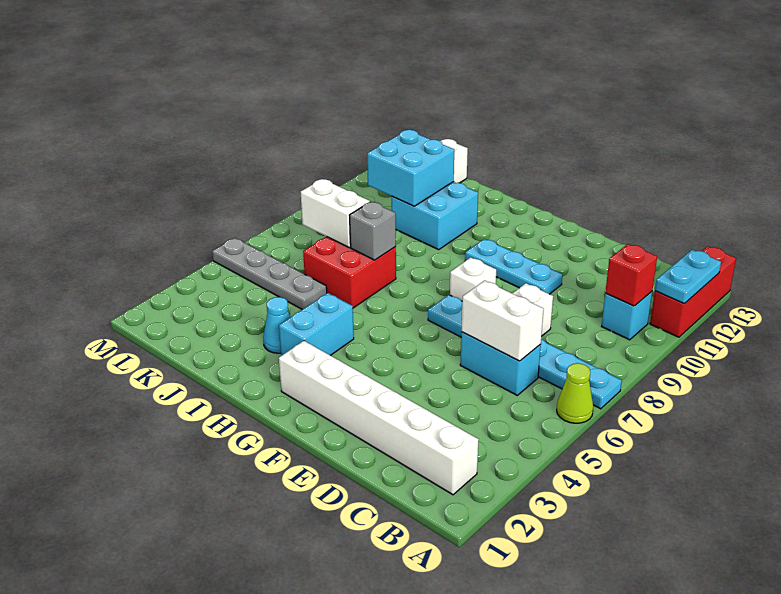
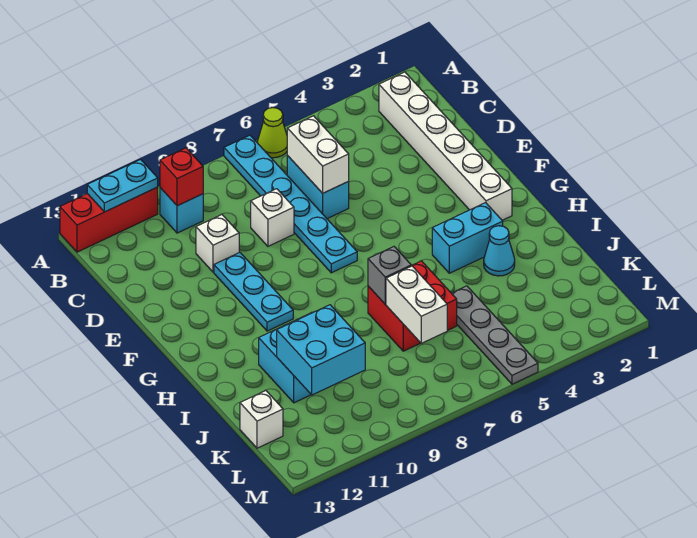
white 1x1 brick [450,257,496,301] -> white 1x1 brick moved to [196,215,239,272]

